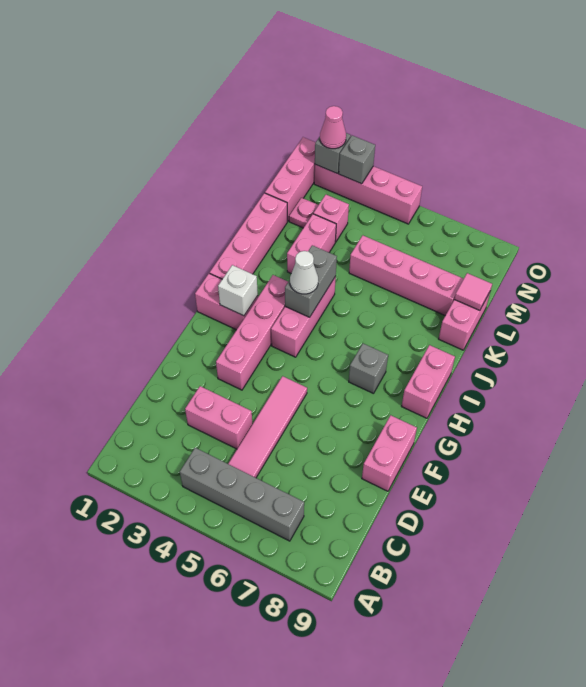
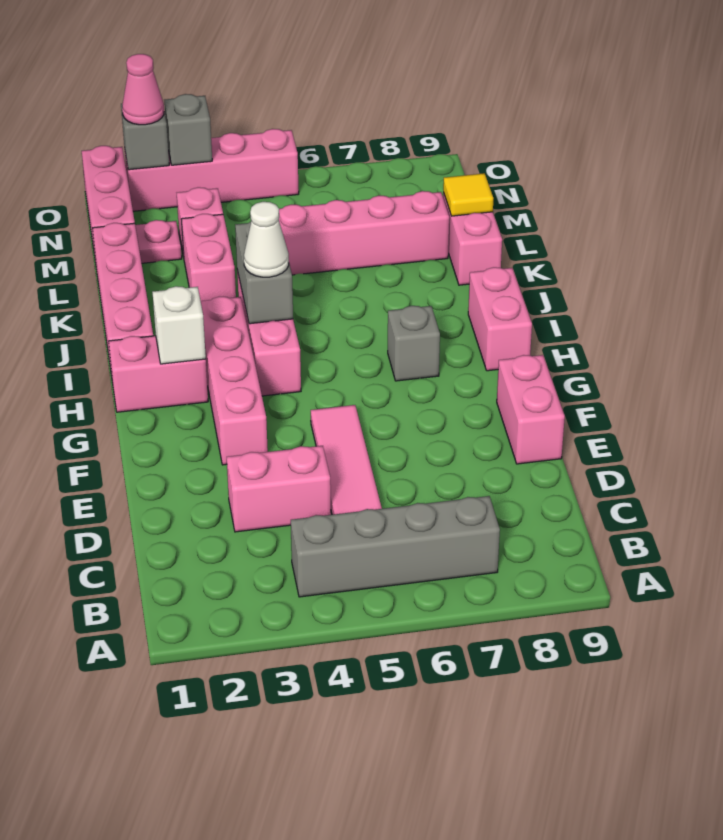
pink 1x1 tile [454,273,492,310] -> yellow 1x1 tile [443,173,493,216]

